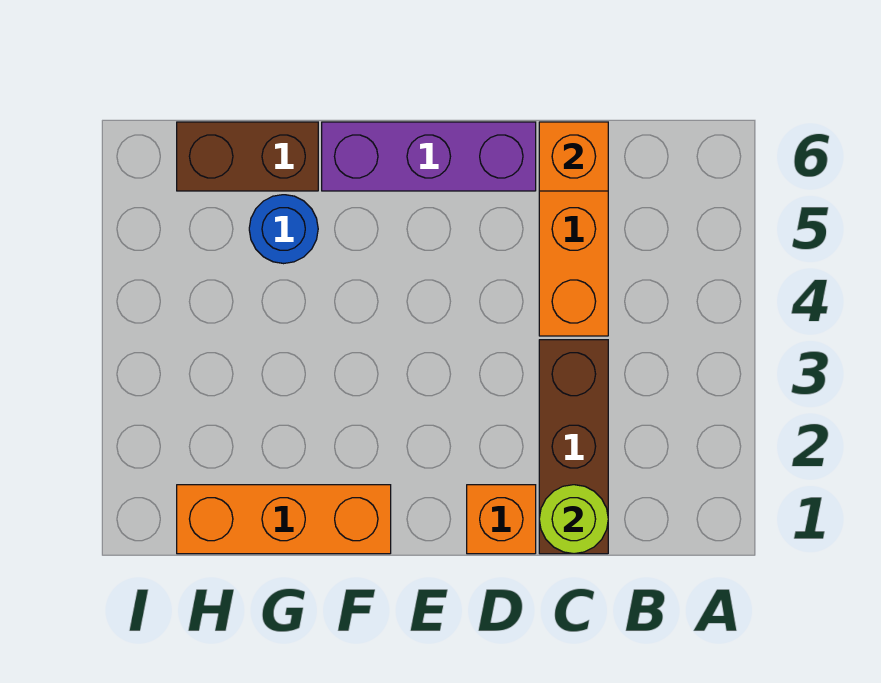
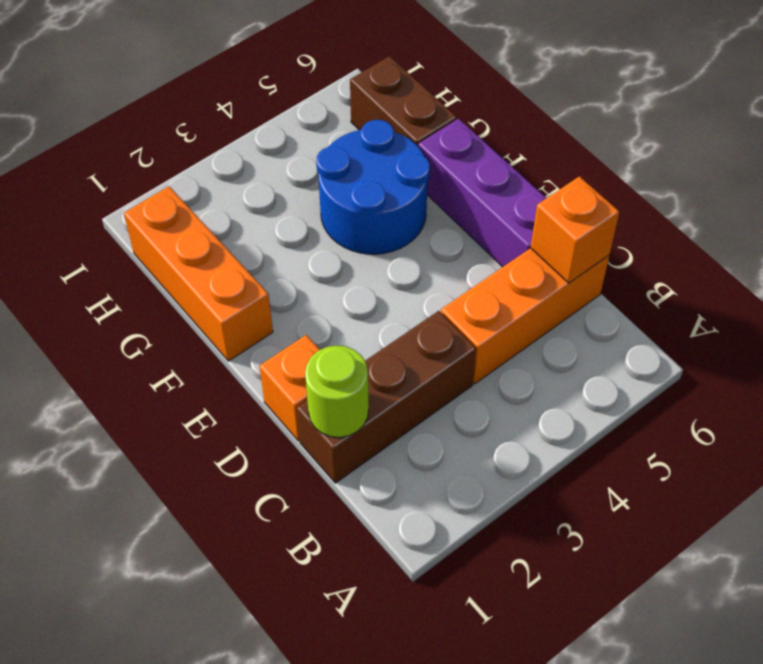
blue 1x1 round brick [249,195,318,264] -> blue 2x2 round brick [317,120,430,254]

